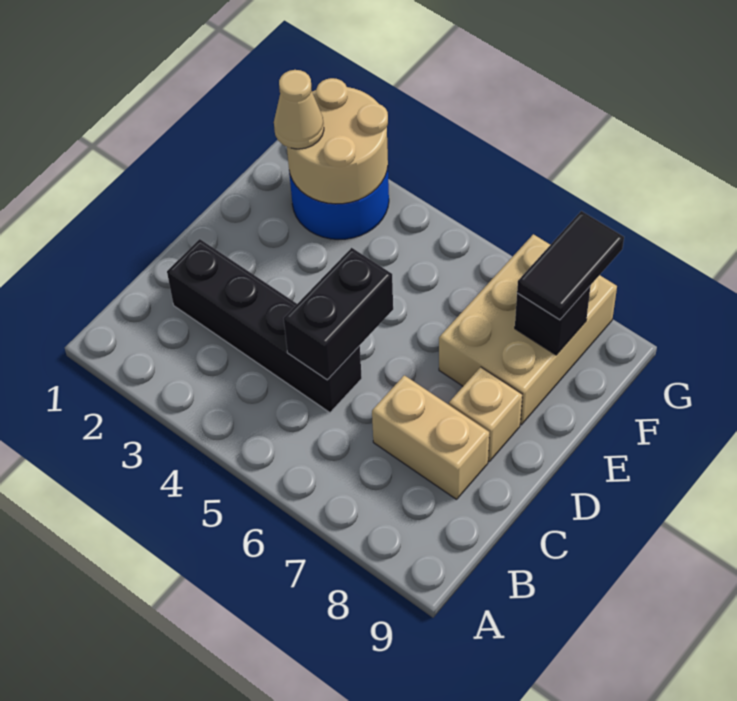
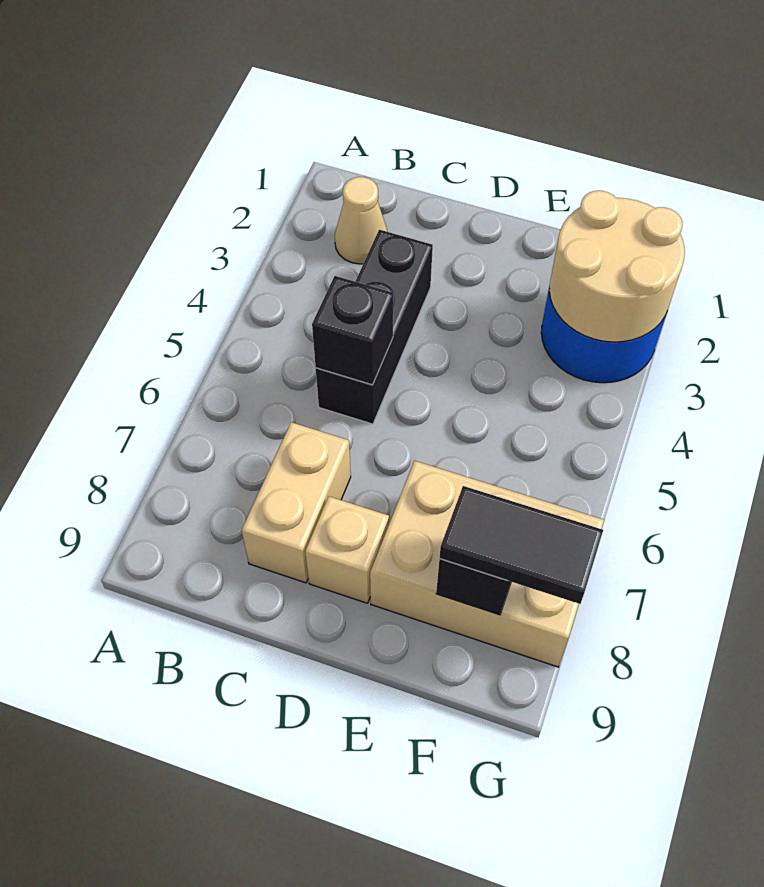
black 1x4 brick [167,239,362,413] -> black 1x3 brick [316,230,433,424]
black 1x2 brick [284,248,393,380] -> black 1x1 brick [312,276,393,385]
tan 1x1 cone [274,70,324,149] -> tan 1x1 cone moved to [335,177,387,264]

